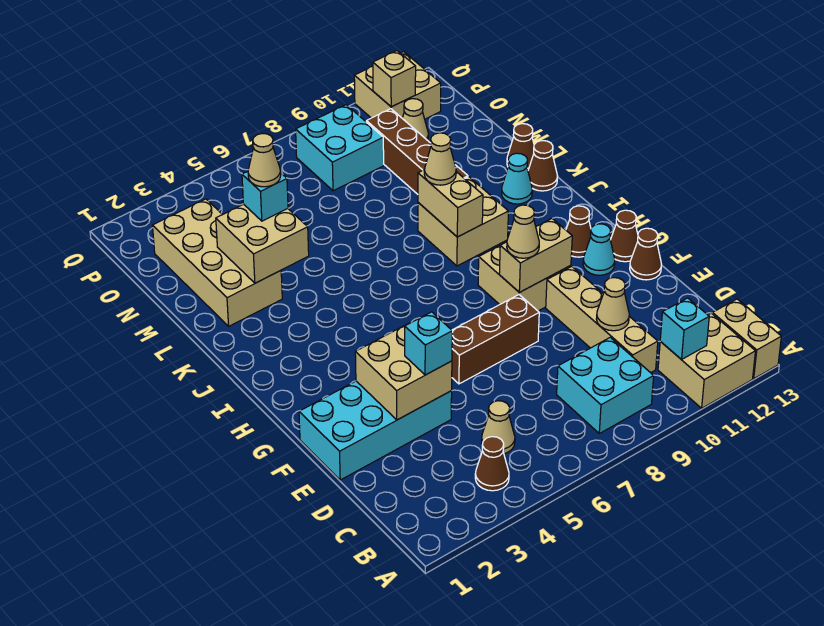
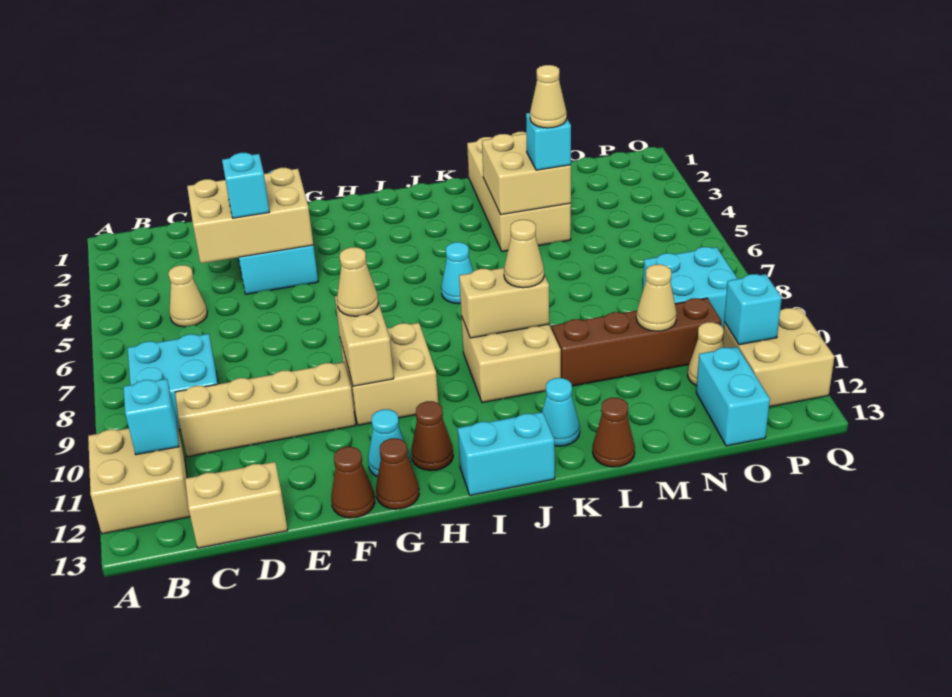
tan 1x2 brick [712,299,781,379] -> tan 1x2 brick moved to [185,462,288,548]
brown 1x1 cone [475,437,509,491] -> none
tan 1x1 cone [596,278,629,331] -> tan 1x1 cone moved to [636,264,677,331]
tan 2x2 brick [355,323,452,420] -> tan 2x3 brick [187,168,313,263]
brown 1x3 brick [452,295,539,384] -> none
none -> cyan 1x2 brick [458,412,555,495]
none -> cyan 1x1 cone [441,242,473,304]
brown 1x1 cone [528,141,558,191] -> none
tan 2x4 brick [152,199,282,326] -> tan 2x4 brick turned to [467,132,571,252]
none -> cyan 1x2 brick [696,347,770,446]
tan 1x1 brick [373,51,416,107] -> cyan 1x1 brick [724,274,782,345]

